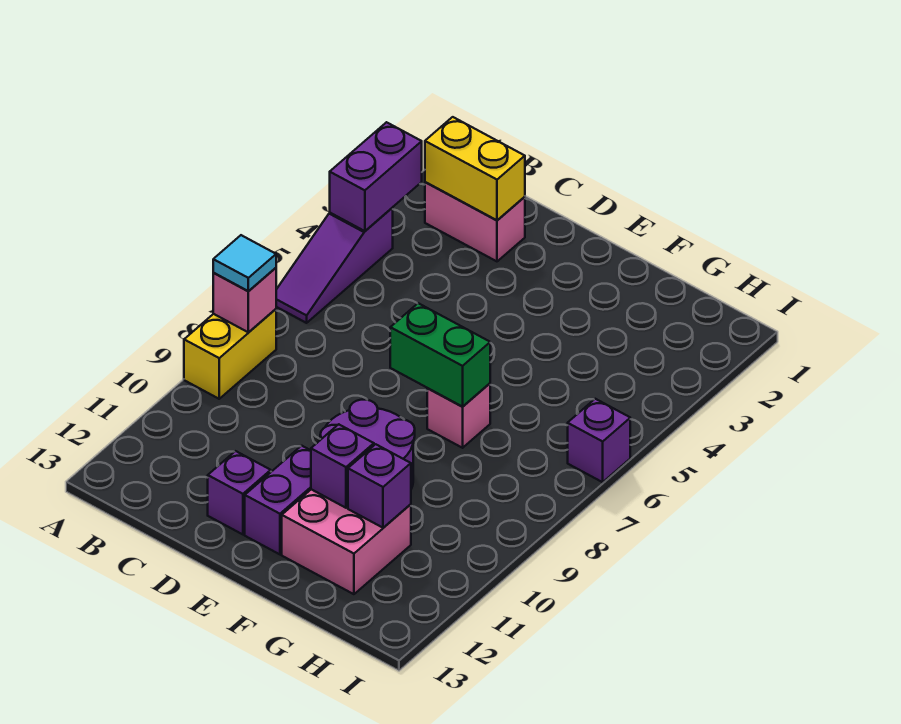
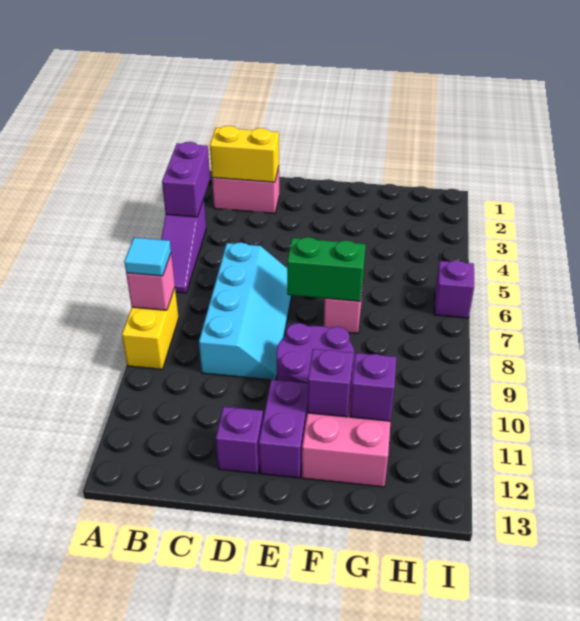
none -> cyan 2x4 slope [199,242,292,380]

